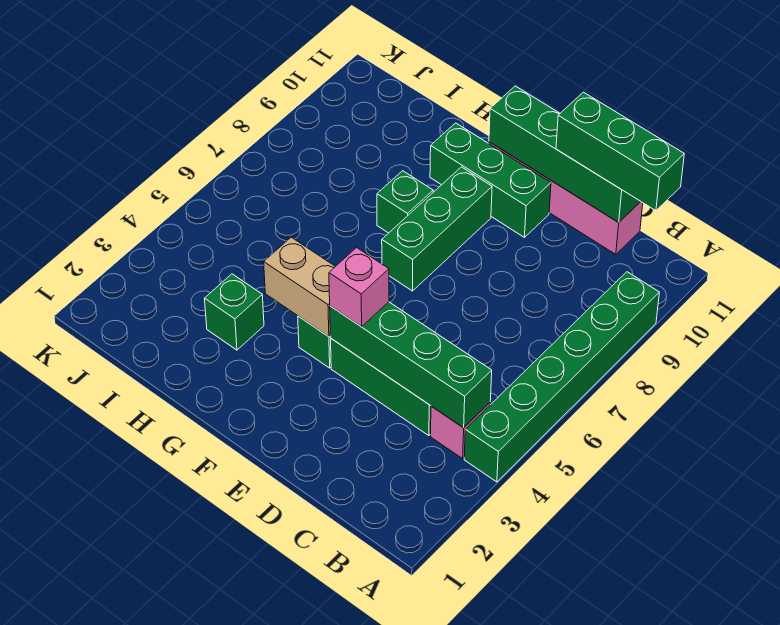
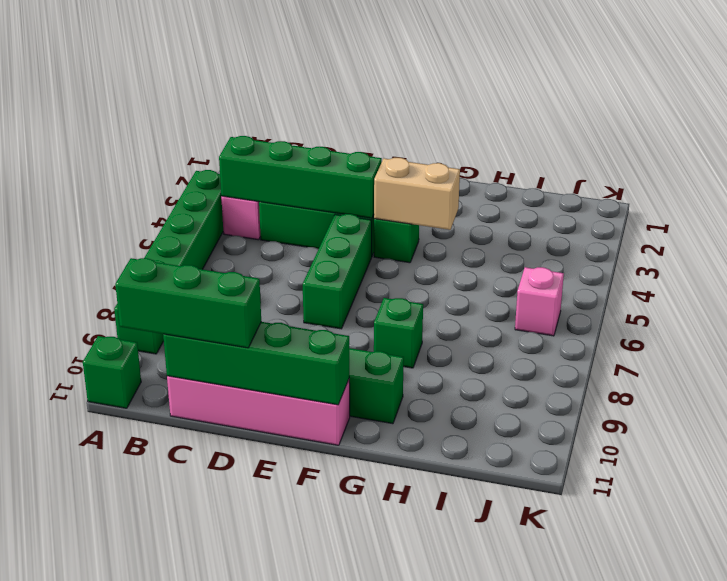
pink 1x1 brick [329,248,389,327] -> pink 1x1 brick moved to [515,267,564,336]
green 1x3 brick [382,167,492,291] -> green 1x3 brick moved to [303,214,372,329]
green 1x1 brick [205,274,264,350] -> green 1x1 brick moved to [83,336,141,408]

